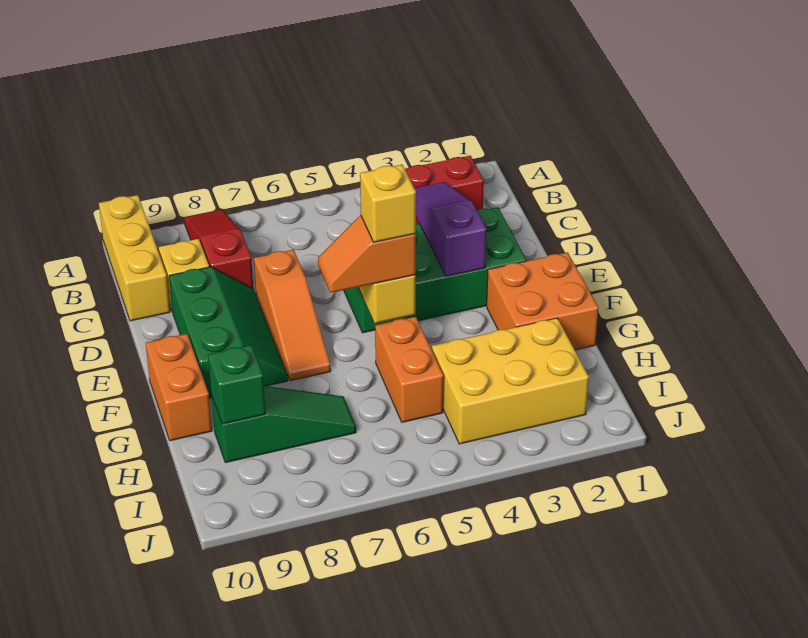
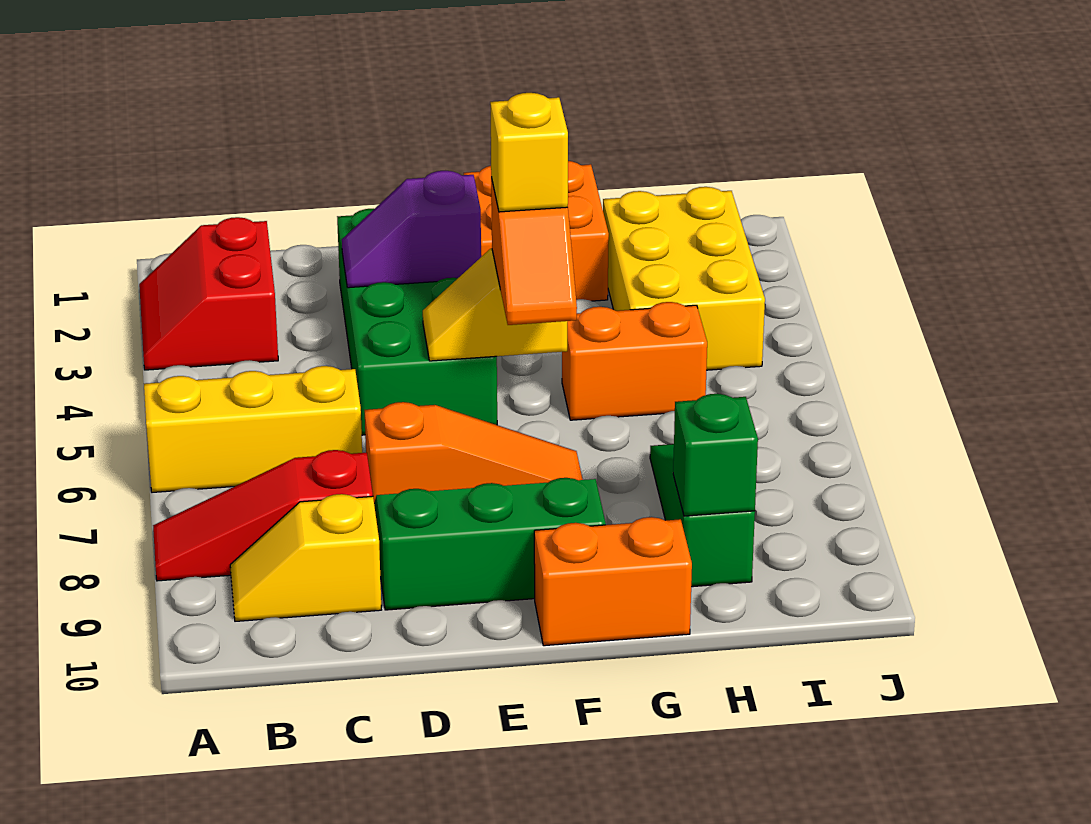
yellow 1x3 brick [99,195,170,321] -> yellow 1x3 brick moved to [144,366,362,492]
purple 1x3 slope [414,182,487,276] -> purple 1x2 slope [342,171,481,288]

